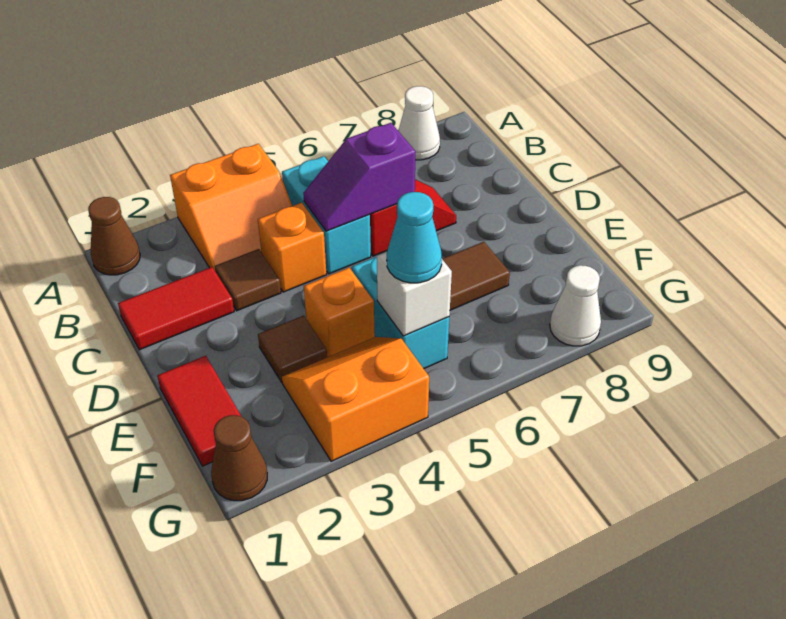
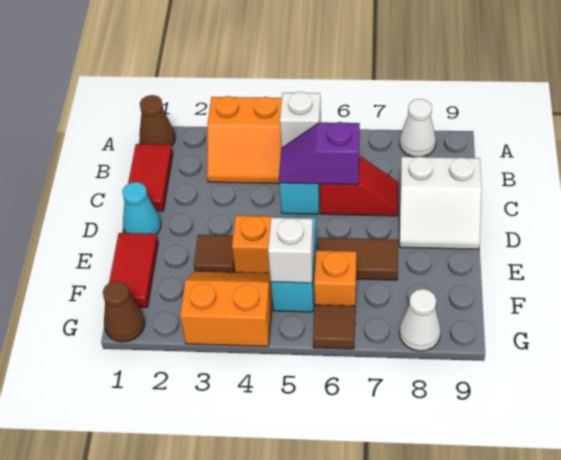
none -> white 1x1 brick [280,92,321,148]
red 1x2 tile [118,267,234,350] -> red 1x2 tile turned to [128,144,173,211]
brown 1x1 tile [215,249,281,311] -> brown 1x1 tile moved to [313,305,355,349]
orange 1x1 brick [258,203,326,292] -> orange 1x1 brick moved to [314,250,356,306]
none -> white 2x2 slope [399,157,482,249]
cyan 1x1 cone [387,192,442,283] -> cyan 1x1 cone moved to [122,182,161,235]

